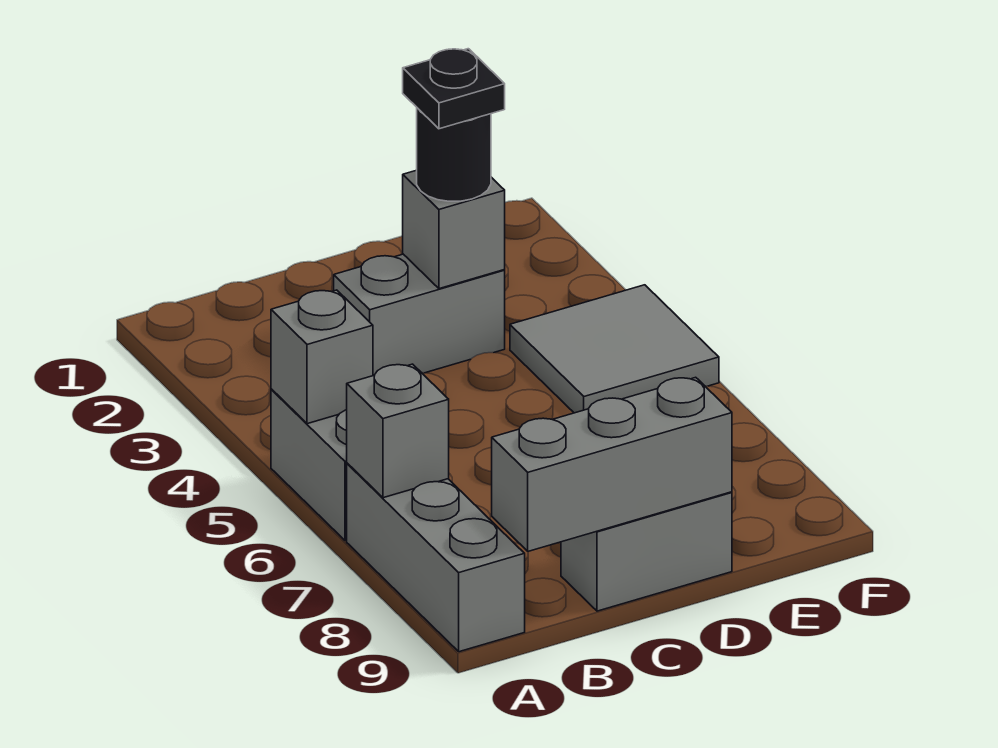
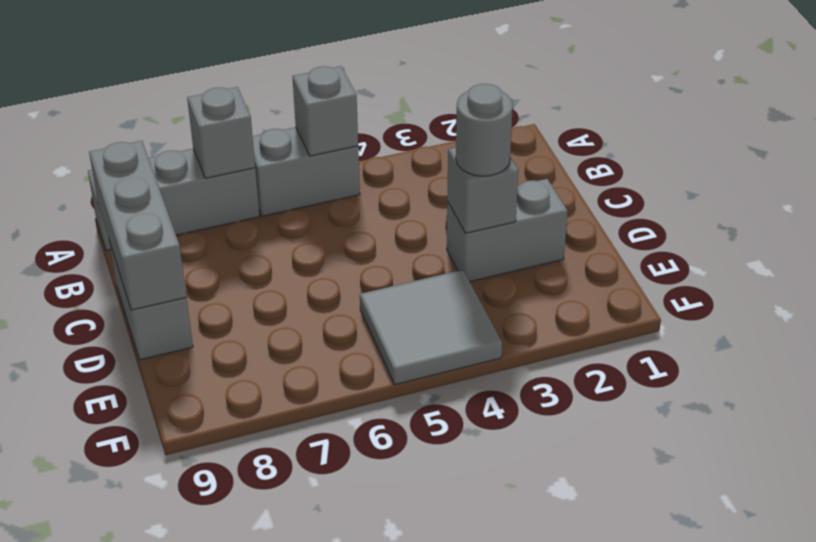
grey 1x2 brick [334,254,505,376] -> grey 1x2 brick turned to [447,179,568,282]
black 1x1 round brick [417,108,491,201] -> grey 1x1 round brick [456,84,513,176]
black 1x1 plate [403,49,505,129] -> none

